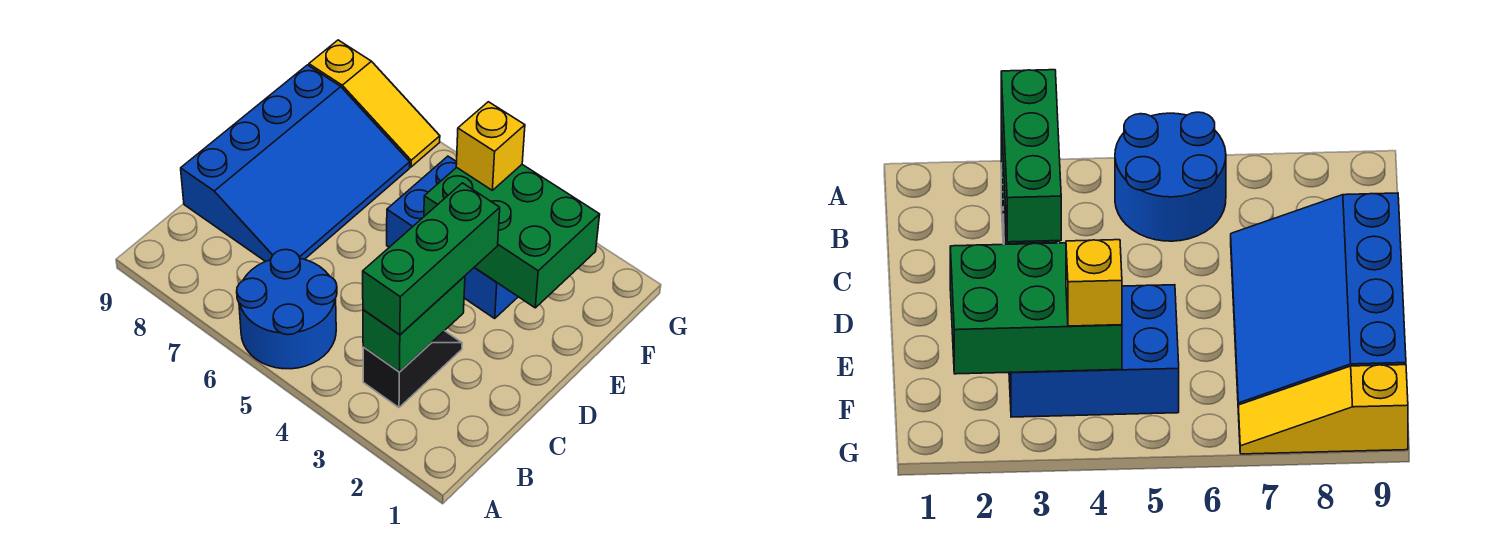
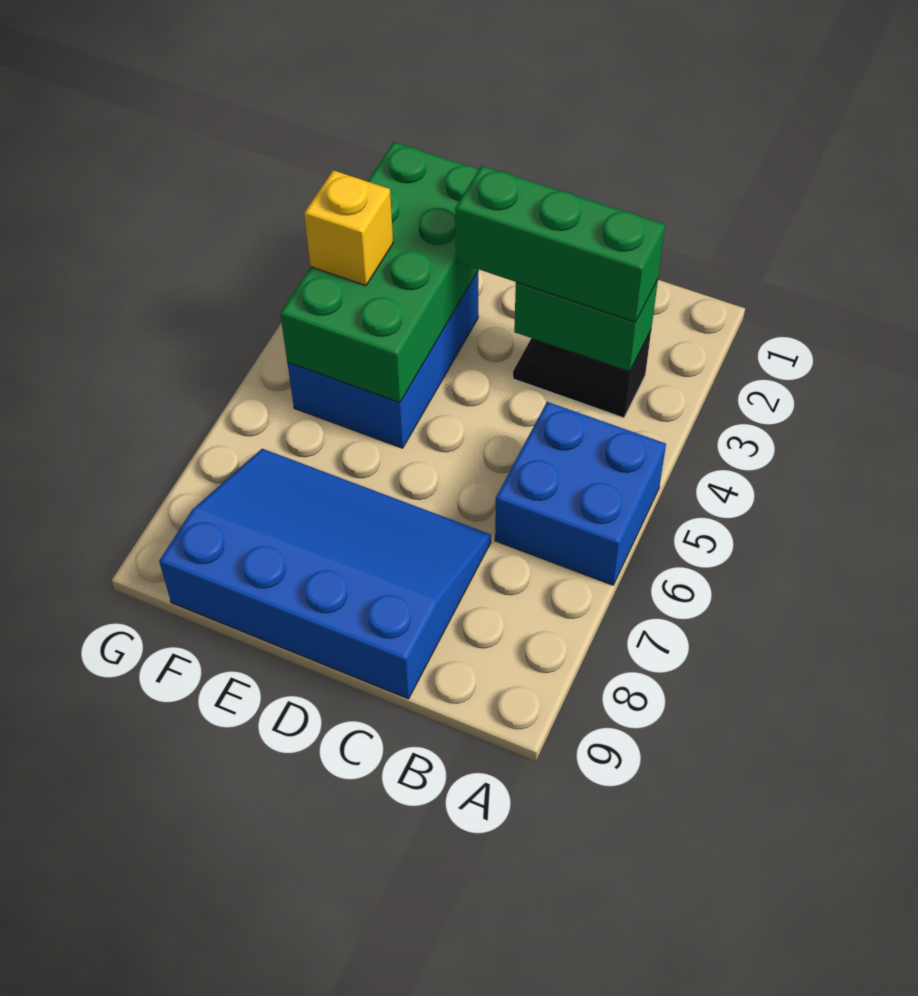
blue 2x2 round brick [237,250,337,369] -> blue 2x2 brick [495,402,666,585]
green 2x3 brick [424,165,600,308] -> green 2x4 brick [280,142,479,403]
yellow 1x3 slope [309,40,440,167] -> none

